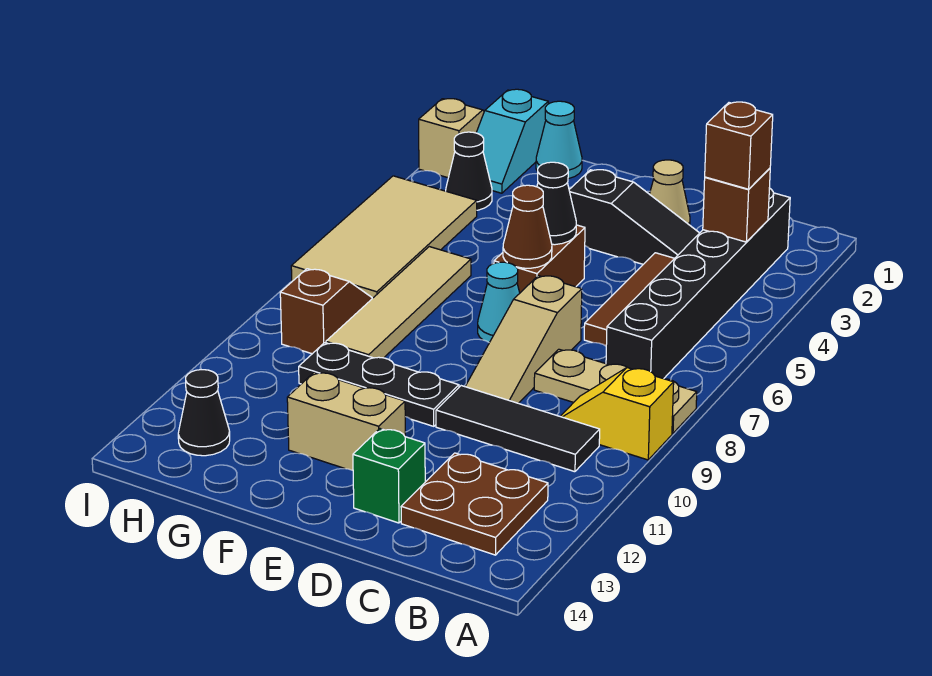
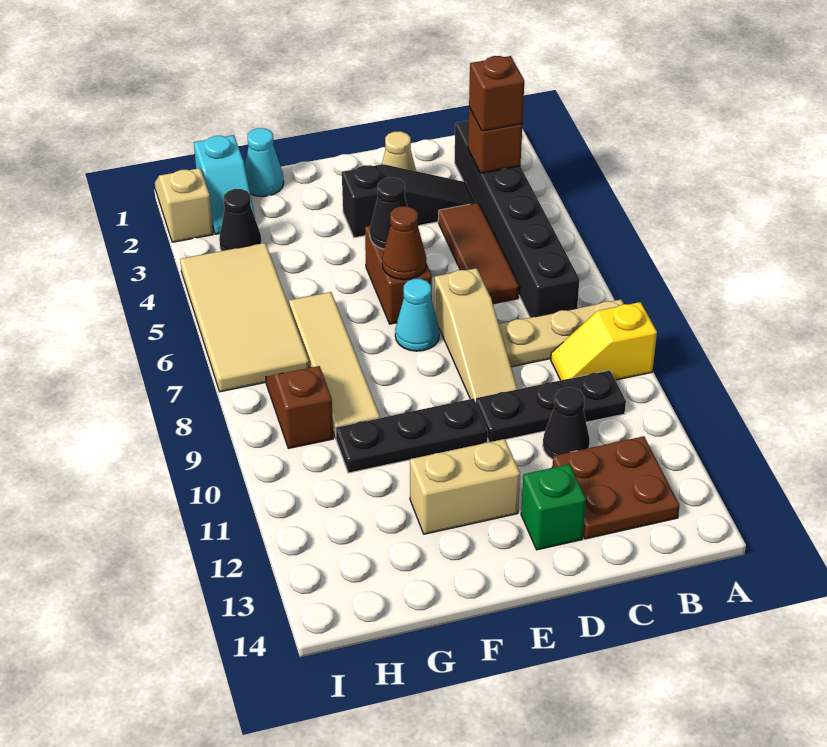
black 1x3 tile [436,386,600,472] -> black 1x3 plate [476,370,626,442]
black 1x1 cone [178,370,230,456] -> black 1x1 cone moved to [543,388,590,459]

